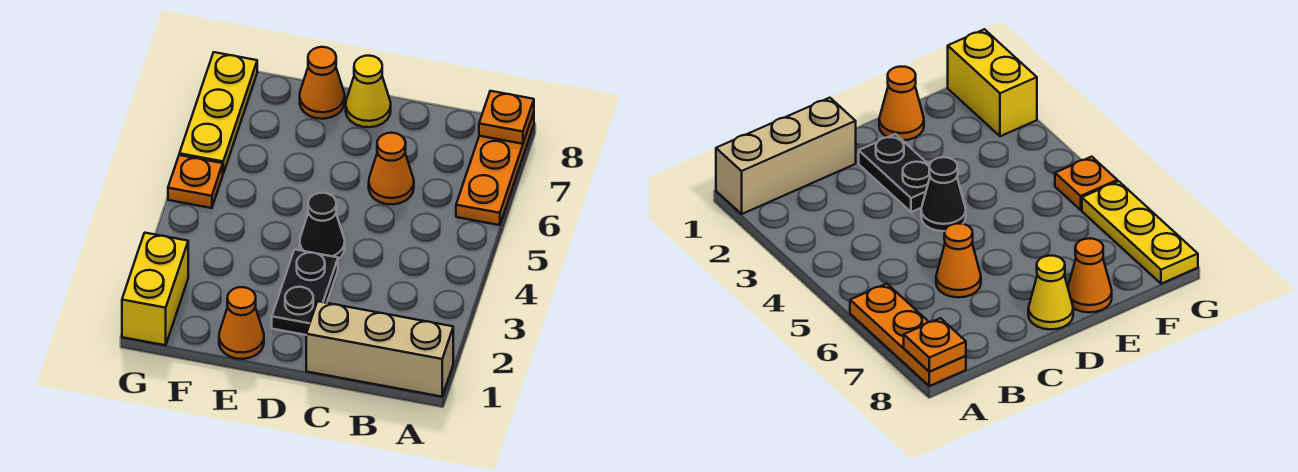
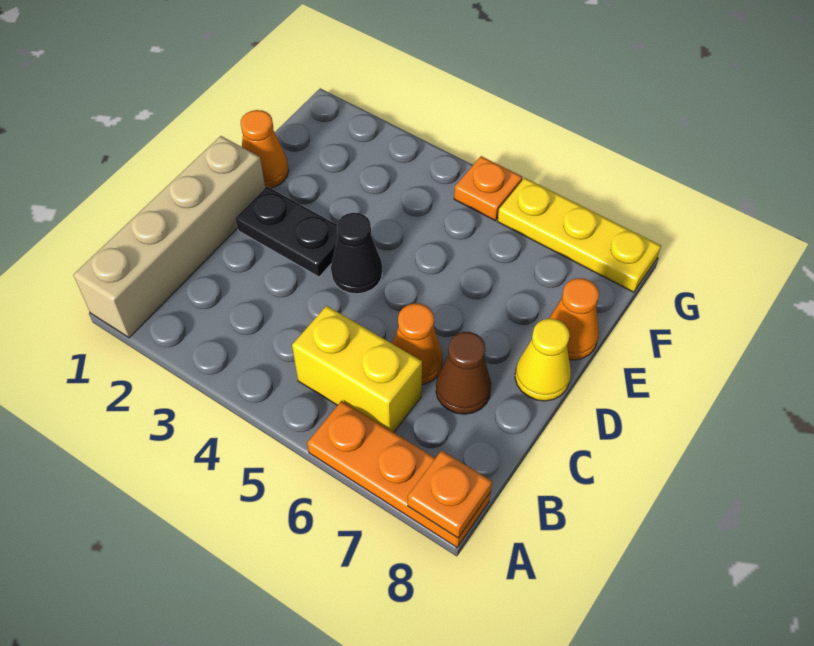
tan 1x3 brick [306,301,453,397] -> tan 1x4 brick [73,136,265,338]
none -> brown 1x1 cone [436,332,491,414]
yellow 1x2 brick [122,233,188,345] -> yellow 1x2 brick moved to [292,306,422,432]

